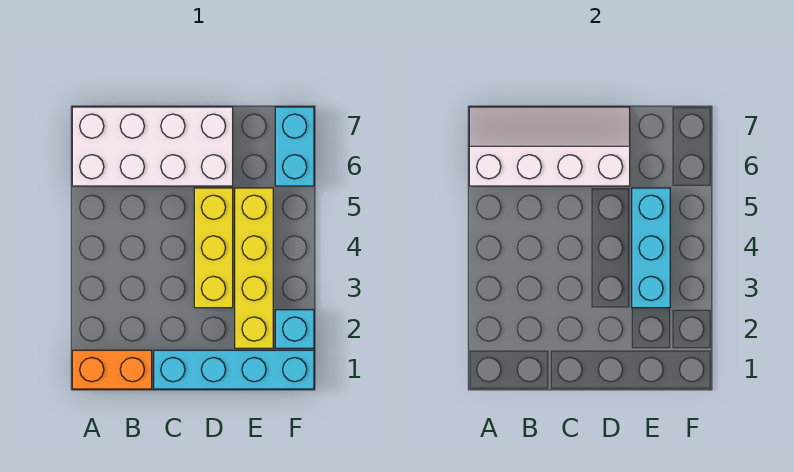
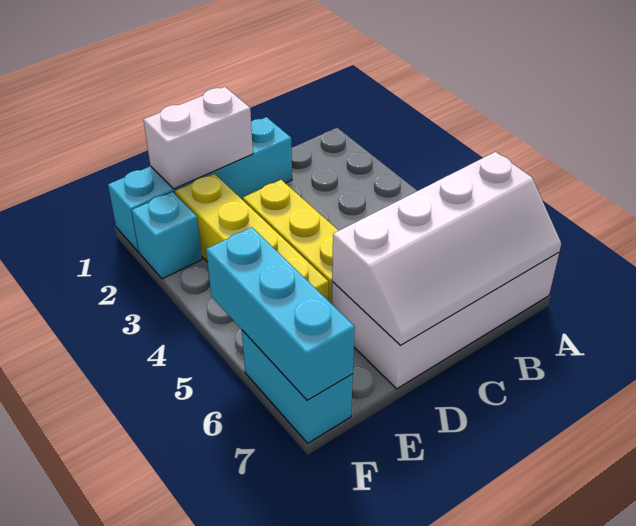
orange 1x2 brick [72,350,152,389] -> none
none -> white 1x2 brick [143,87,253,189]
cyan 1x3 brick [632,188,670,308] -> cyan 1x3 brick moved to [206,227,355,400]

